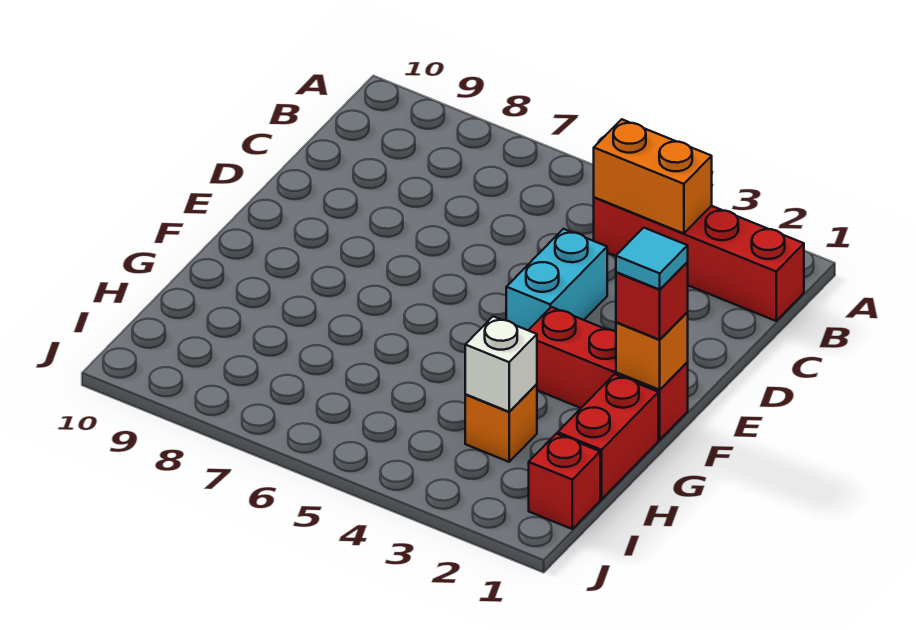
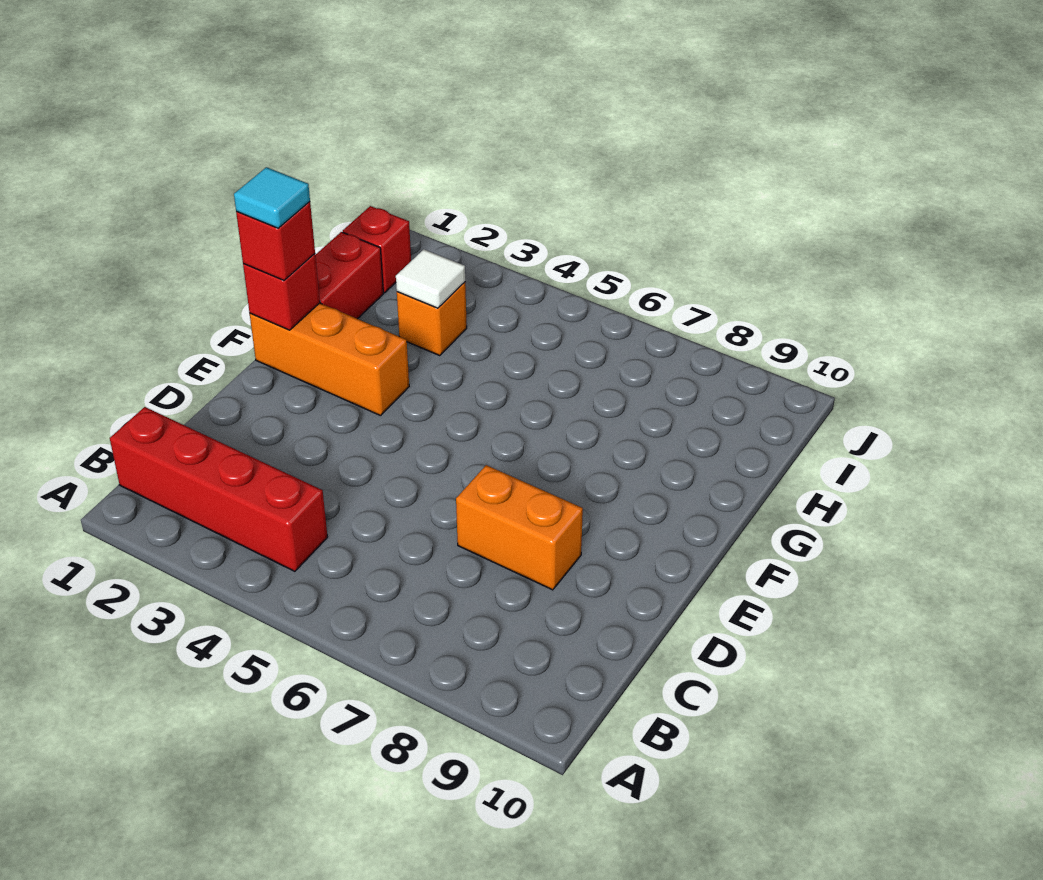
orange 1x2 brick [594,119,712,233] -> orange 1x2 brick moved to [456,465,583,590]
cyan 1x2 brick [506,229,607,330] -> none
red 1x3 brick [528,307,688,440] -> orange 1x3 brick [250,303,409,416]
orange 1x1 brick [616,312,688,390] -> red 1x1 brick [243,254,320,330]
white 1x1 brick [465,316,537,412] -> white 1x1 tile [396,249,465,308]

